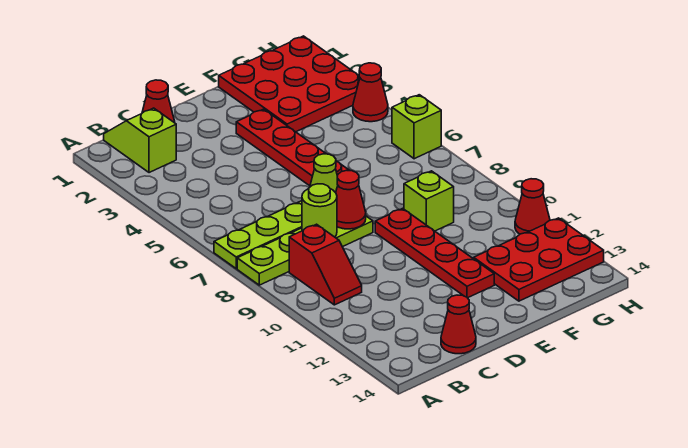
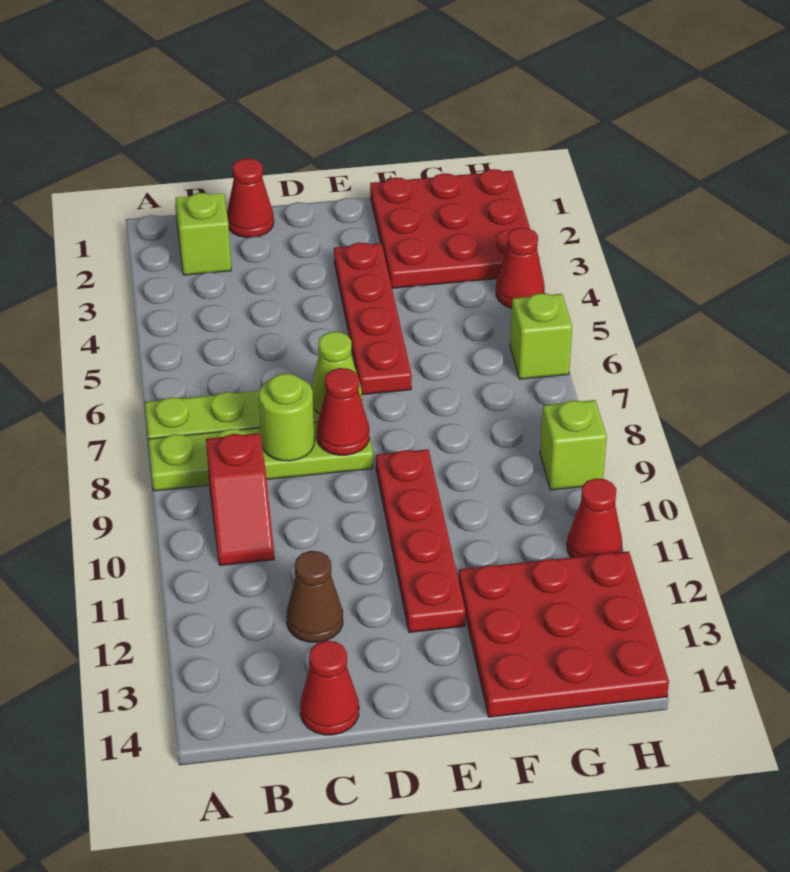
none -> brown 1x1 cone [286,551,343,642]
lime 1x1 brick [404,171,454,231] -> lime 1x1 brick moved to [540,400,607,490]
red 2x3 plate [474,218,604,301] -> red 3x3 plate [459,551,669,717]

